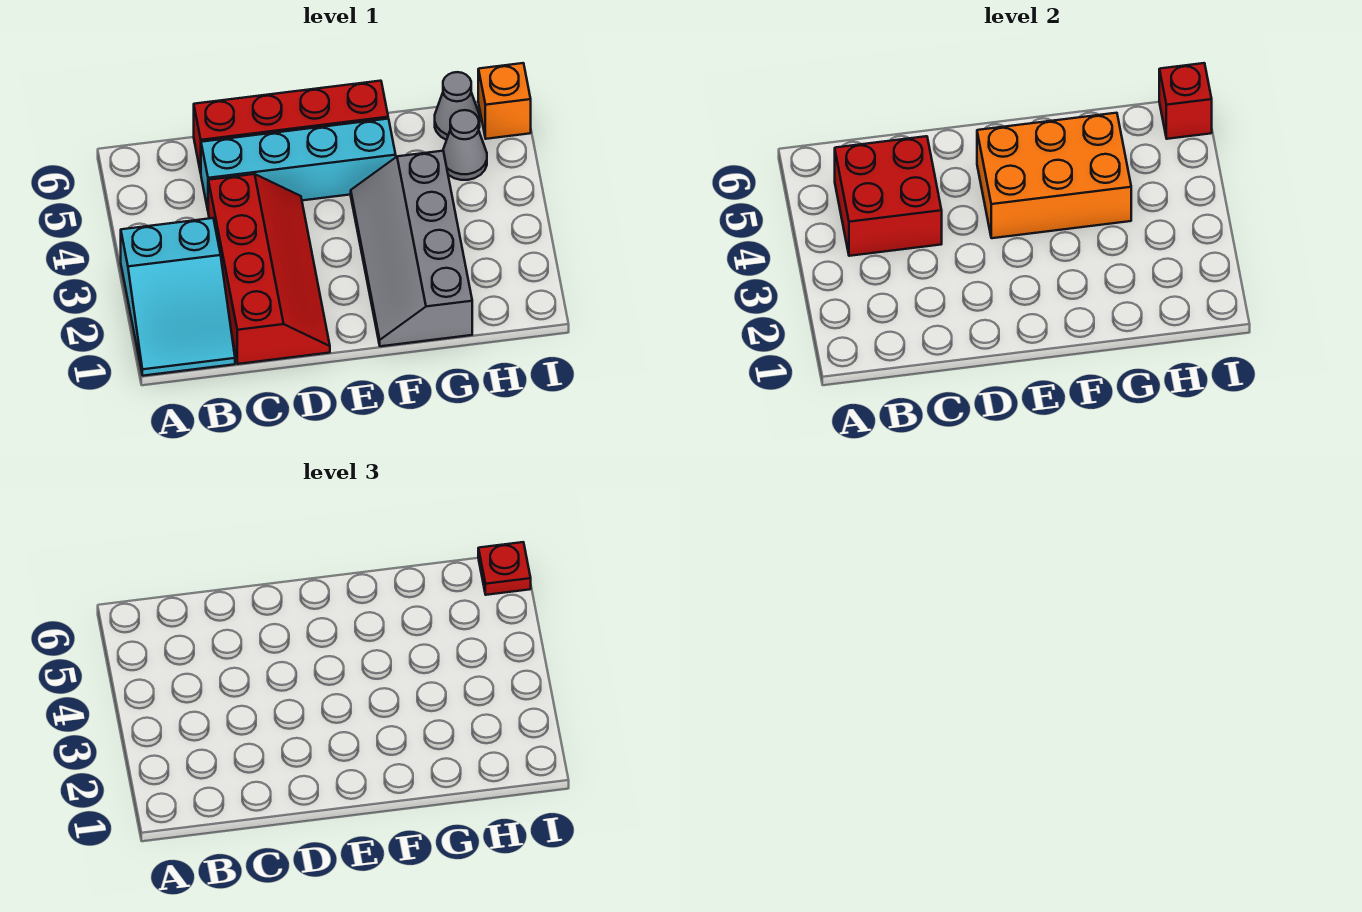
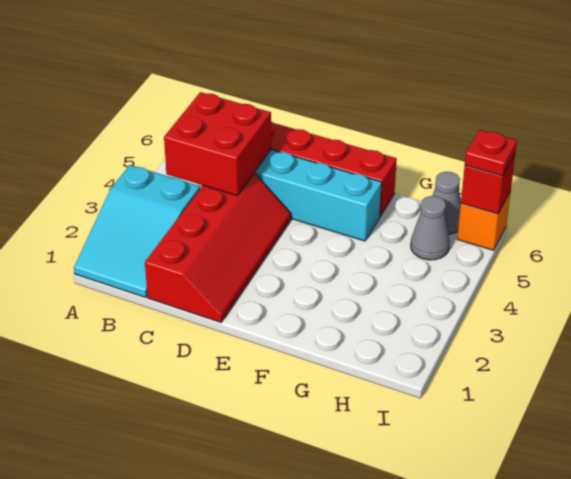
orange 2x3 brick [977,113,1131,238] -> none
grey 2x4 slope [351,151,472,346] -> none

